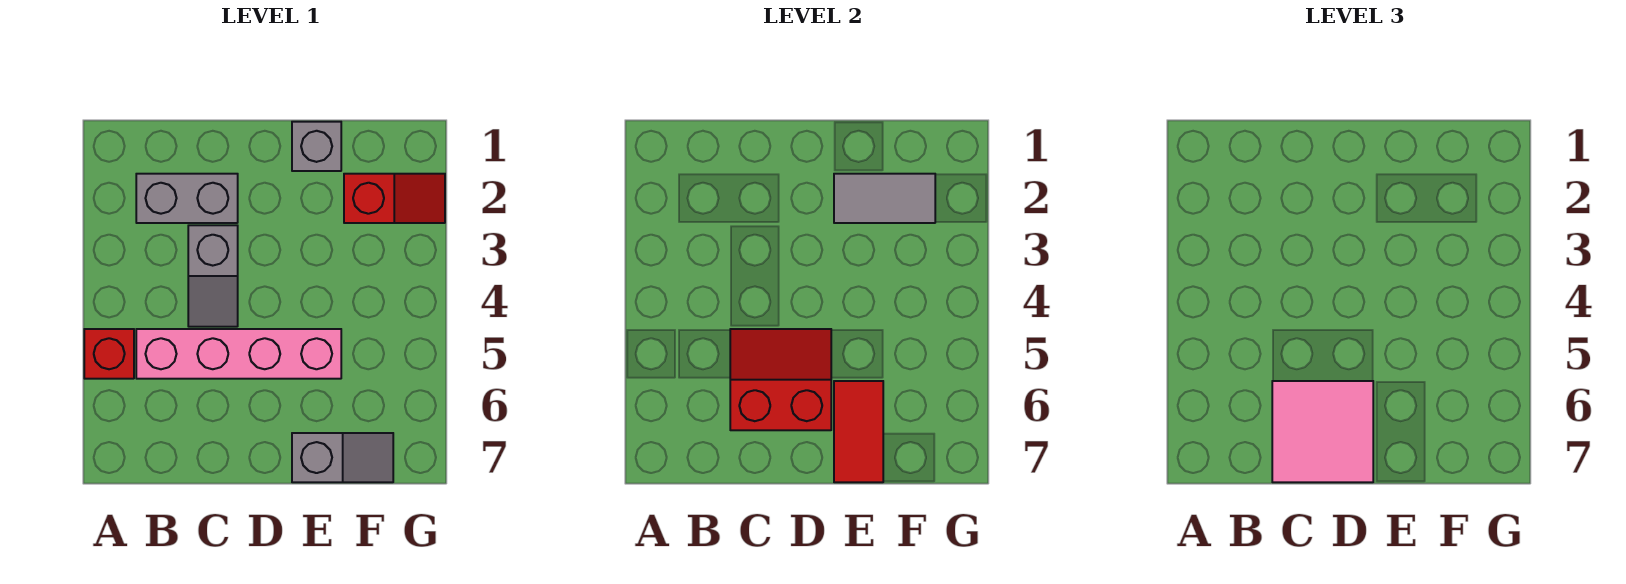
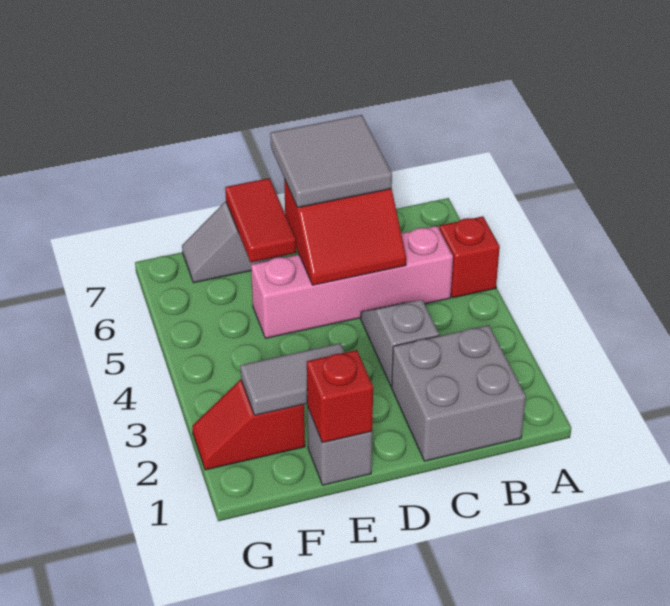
grey 1x2 brick [136,174,238,223] -> grey 2x2 brick [392,325,526,461]
pink 2x2 tile [1272,381,1373,482] -> grey 2x2 tile [270,115,392,208]
none -> red 1x1 brick [307,350,373,443]

